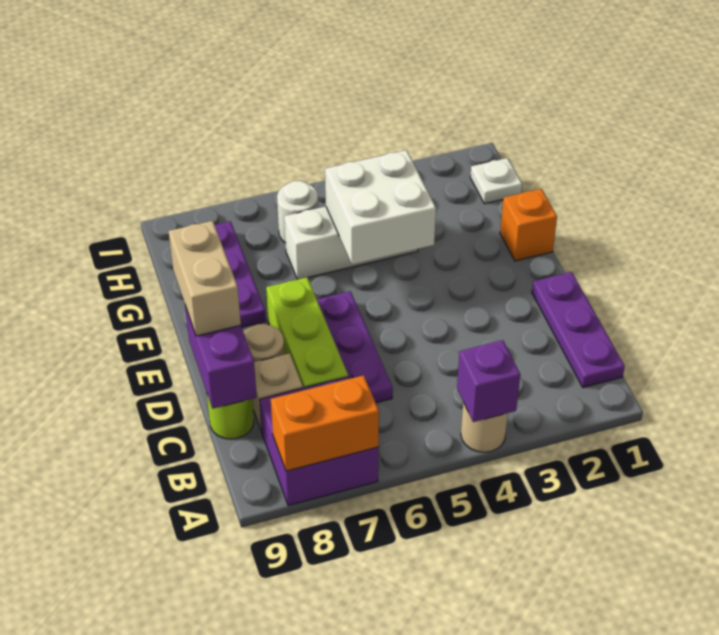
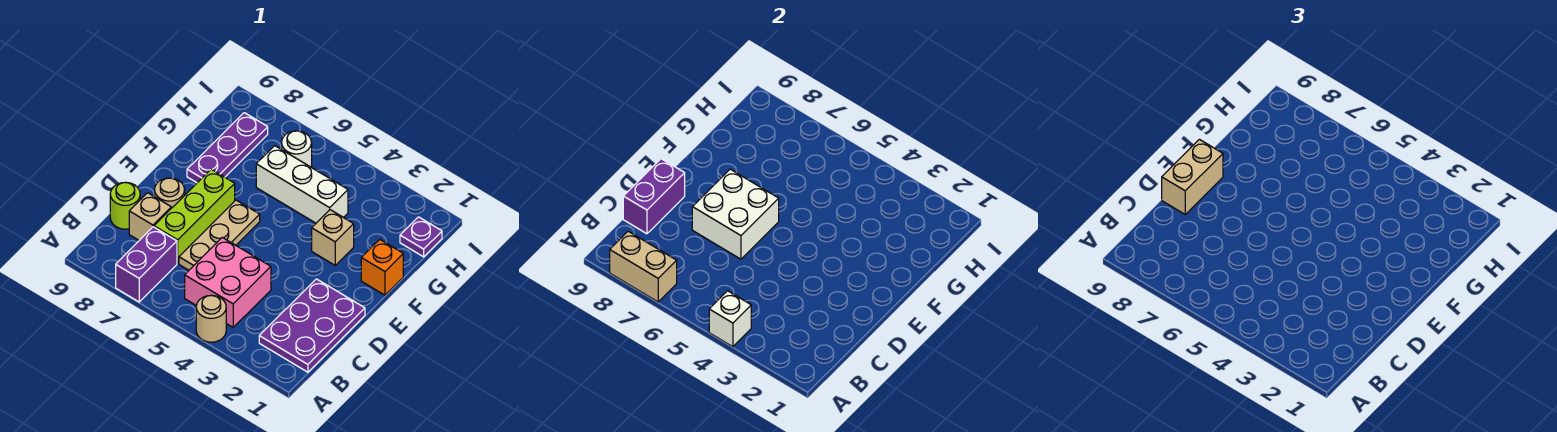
purple 1x1 brick [457,340,520,422] -> white 1x1 brick [709,291,751,347]
purple 2x2 brick [260,377,378,506] -> purple 1x2 brick [116,227,177,302]
orange 1x2 brick [271,375,379,471] -> tan 1x2 brick [610,231,677,302]
purple 1x3 plate [532,272,625,388] -> purple 2x3 plate [259,279,365,372]
none -> pink 2x2 brick [185,237,271,327]
purple 1x3 plate [317,291,393,403] -> tan 1x3 plate [179,200,260,270]
none -> tan 1x1 brick [312,210,354,265]
white 2x2 brick [325,150,436,264] -> white 2x2 brick moved to [692,169,779,259]
white 1x1 plate [470,158,522,204] -> purple 1x1 plate [400,217,442,257]

